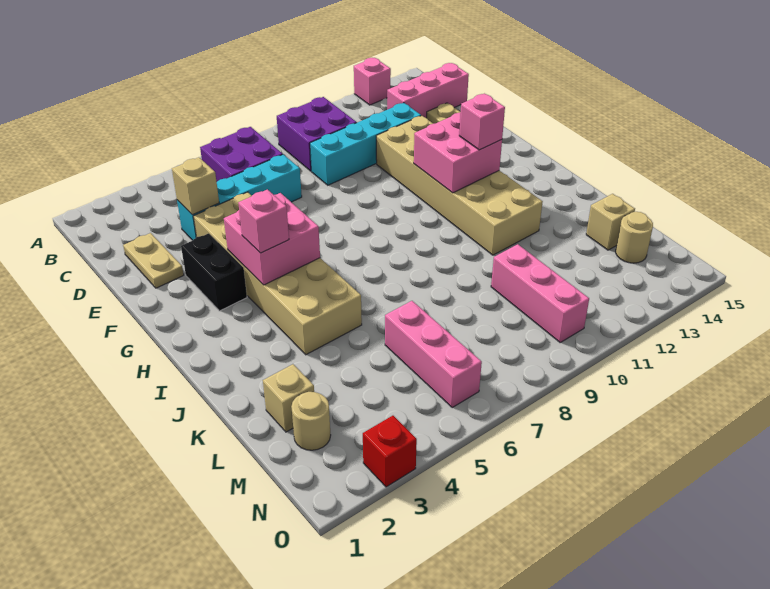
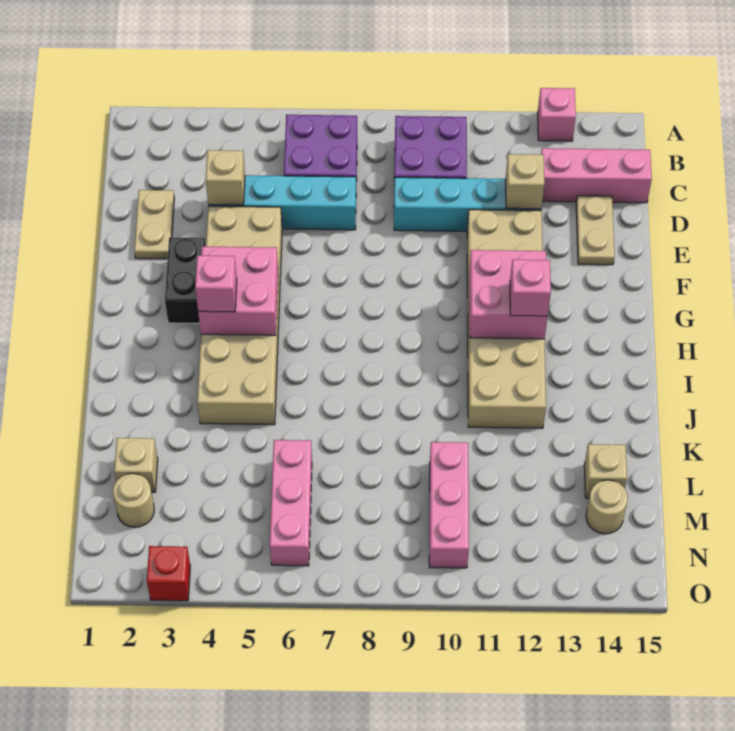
none -> tan 1x1 brick [506,154,544,209]

